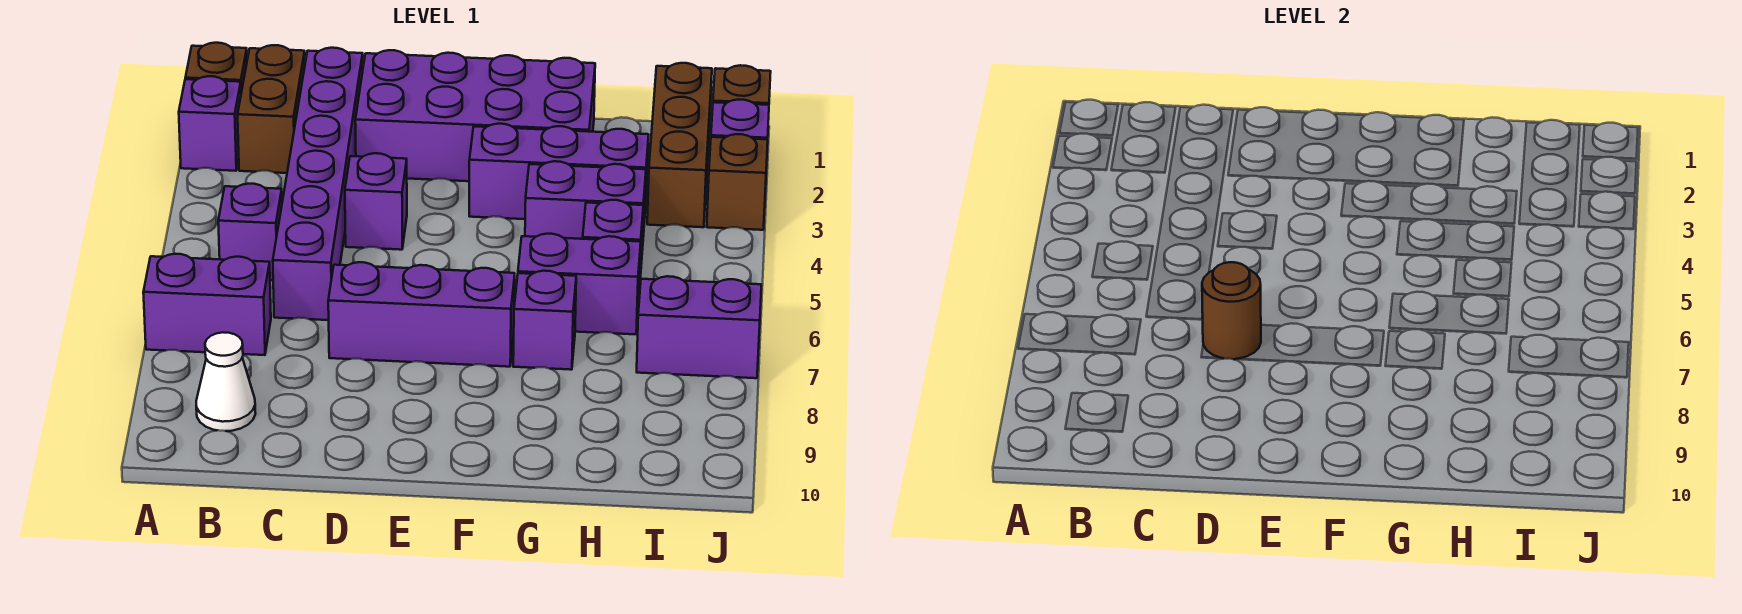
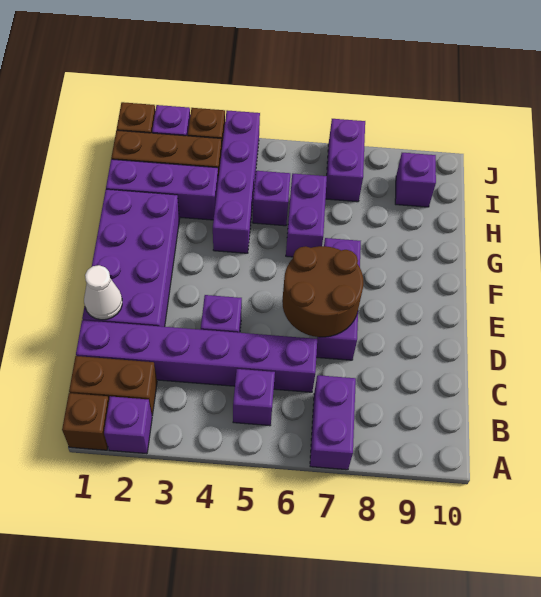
white 1x1 cone [196,332,256,431] -> white 1x1 cone moved to [84,265,122,320]
brown 1x1 round brick [1202,262,1261,359] -> brown 2x2 round brick [282,246,363,337]
purple 1x3 brick [469,124,649,223] -> purple 1x3 brick turned to [106,159,218,220]
purple 1x2 brick [525,161,646,250] -> purple 1x4 brick [213,110,260,253]
purple 1x1 brick [513,271,576,370] -> purple 1x1 brick moved to [395,153,436,207]

